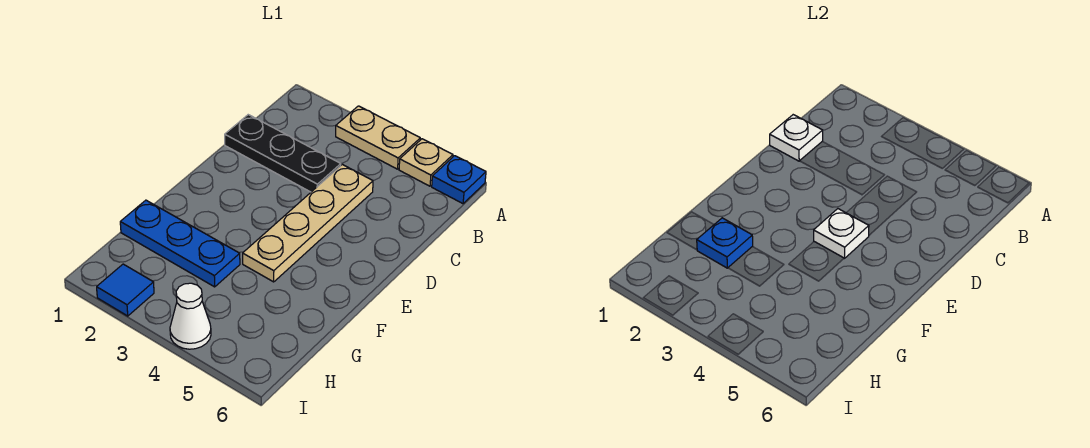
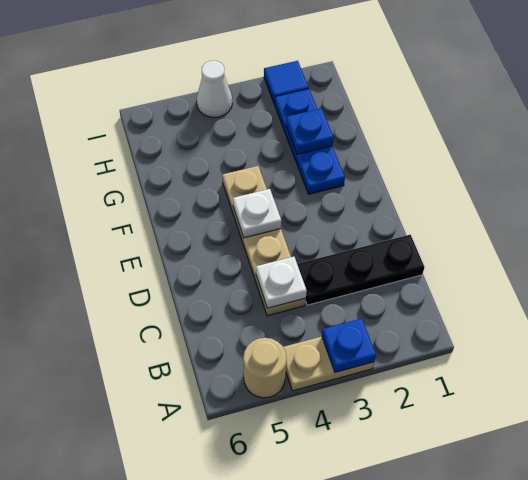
tan 1x1 plate [399,139,453,186] -> tan 1x1 round brick [243,338,286,398]
blue 1x1 plate [432,156,486,204] -> blue 1x1 plate moved to [322,318,376,373]
white 1x1 plate [770,115,823,161] -> white 1x1 plate moved to [256,257,307,308]
blue 1x3 plate [120,200,240,287] -> blue 1x3 plate turned to [275,89,345,194]

